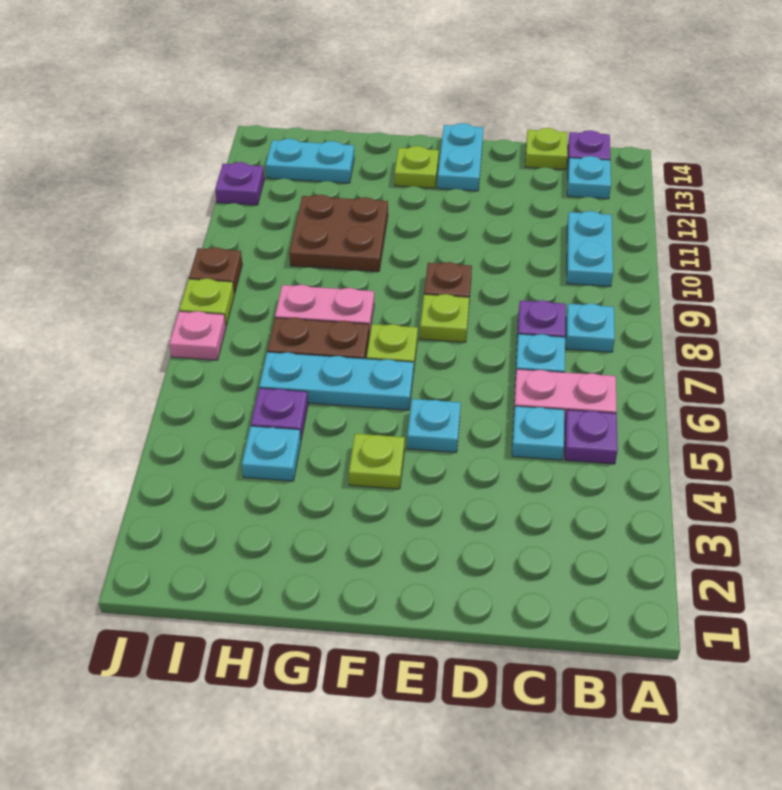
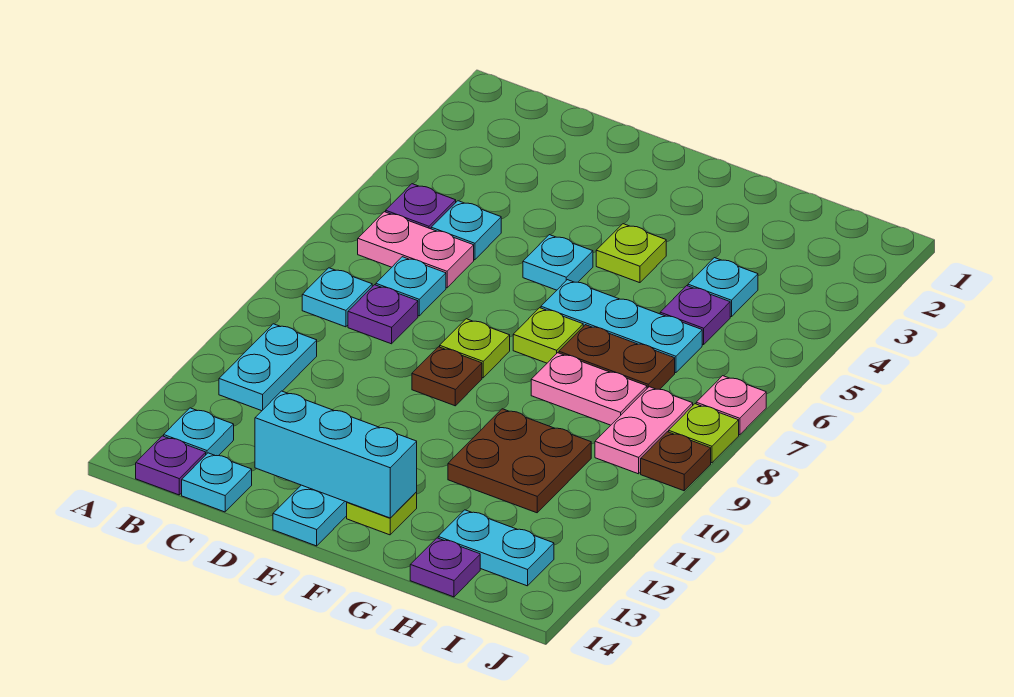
lime 1x1 plate [525,128,568,170] -> cyan 1x1 plate [182,453,252,512]
none -> cyan 1x3 brick [255,391,417,518]
none -> pink 1x2 plate [595,387,693,474]
purple 1x1 plate [215,162,264,205] -> purple 1x1 plate moved to [410,538,480,597]

